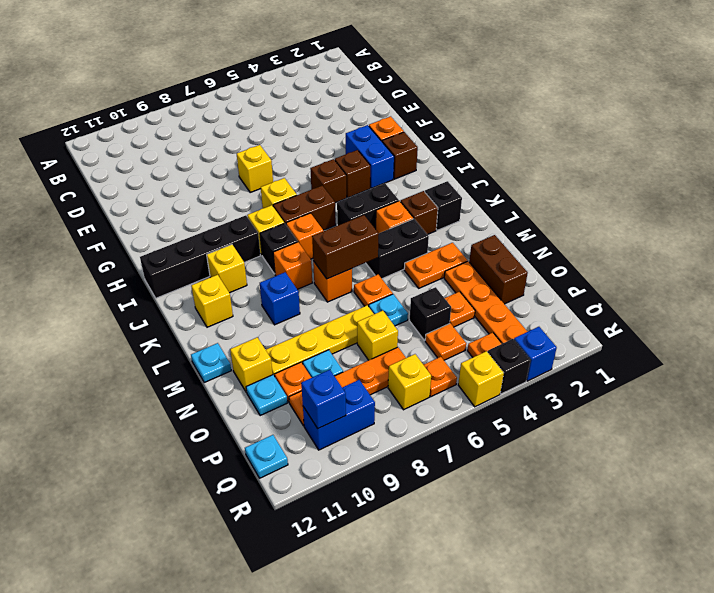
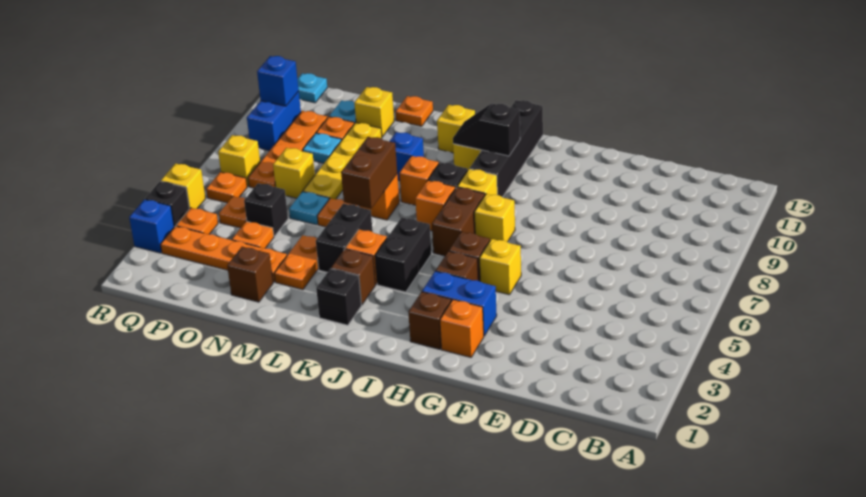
yellow 1x1 brick [237,145,273,192] -> yellow 1x1 brick moved to [479,239,521,295]
none -> black 1x2 slope [453,103,520,156]
cyan 1x1 plate [191,343,231,382] -> orange 1x1 plate [396,96,433,126]
brown 1x2 brick [469,235,528,304] -> brown 1x1 brick [227,247,273,302]

